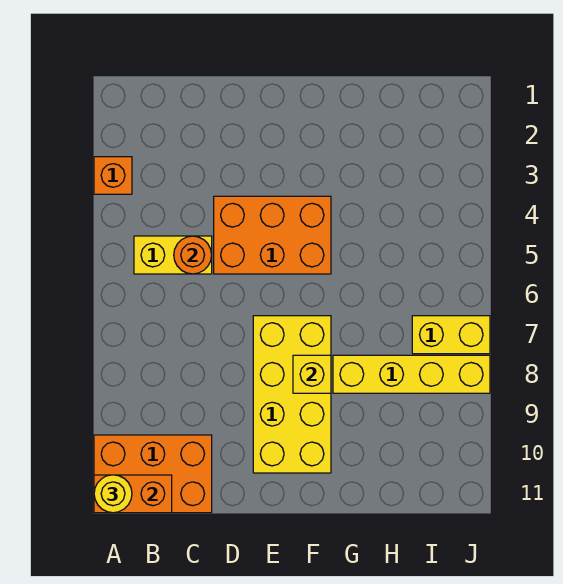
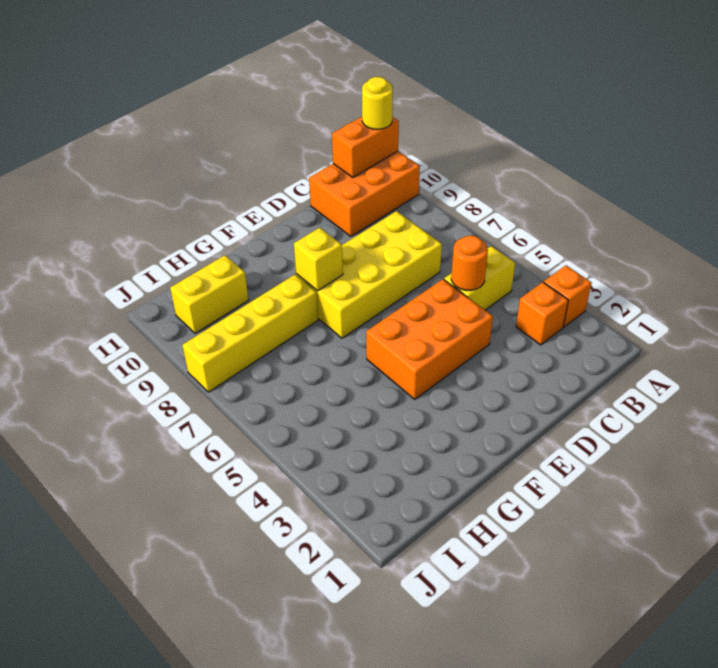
none -> orange 1x1 brick [516,282,568,345]
yellow 2x4 brick [253,316,331,473] -> yellow 2x4 brick turned to [296,211,442,338]
yellow 1x2 brick [412,316,490,354] -> yellow 1x2 brick moved to [170,255,249,334]

